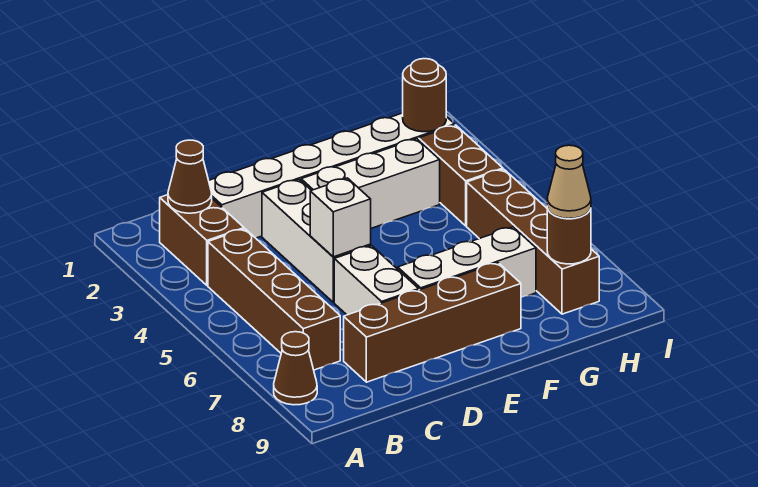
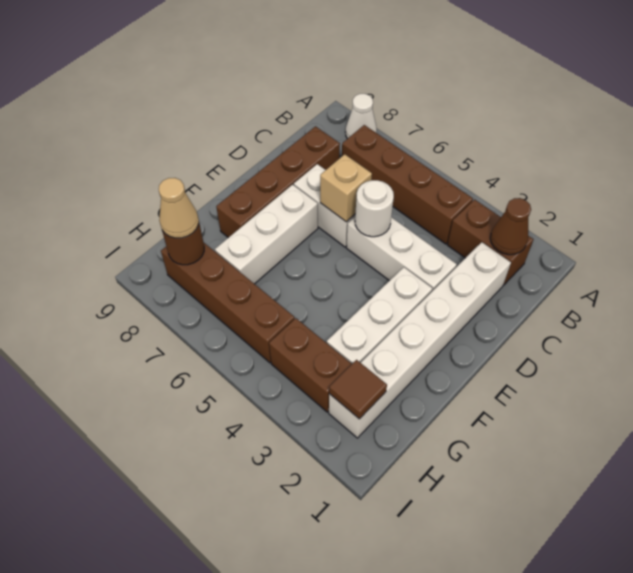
brown 1x1 cone [274,332,317,405] -> white 1x1 cone [346,94,377,139]
white 1x1 brick [310,178,371,257] -> white 1x1 round brick [355,180,394,237]
none -> tan 1x1 brick [320,154,372,222]
brown 1x1 round brick [403,59,446,132] -> brown 1x1 tile [329,360,387,419]

